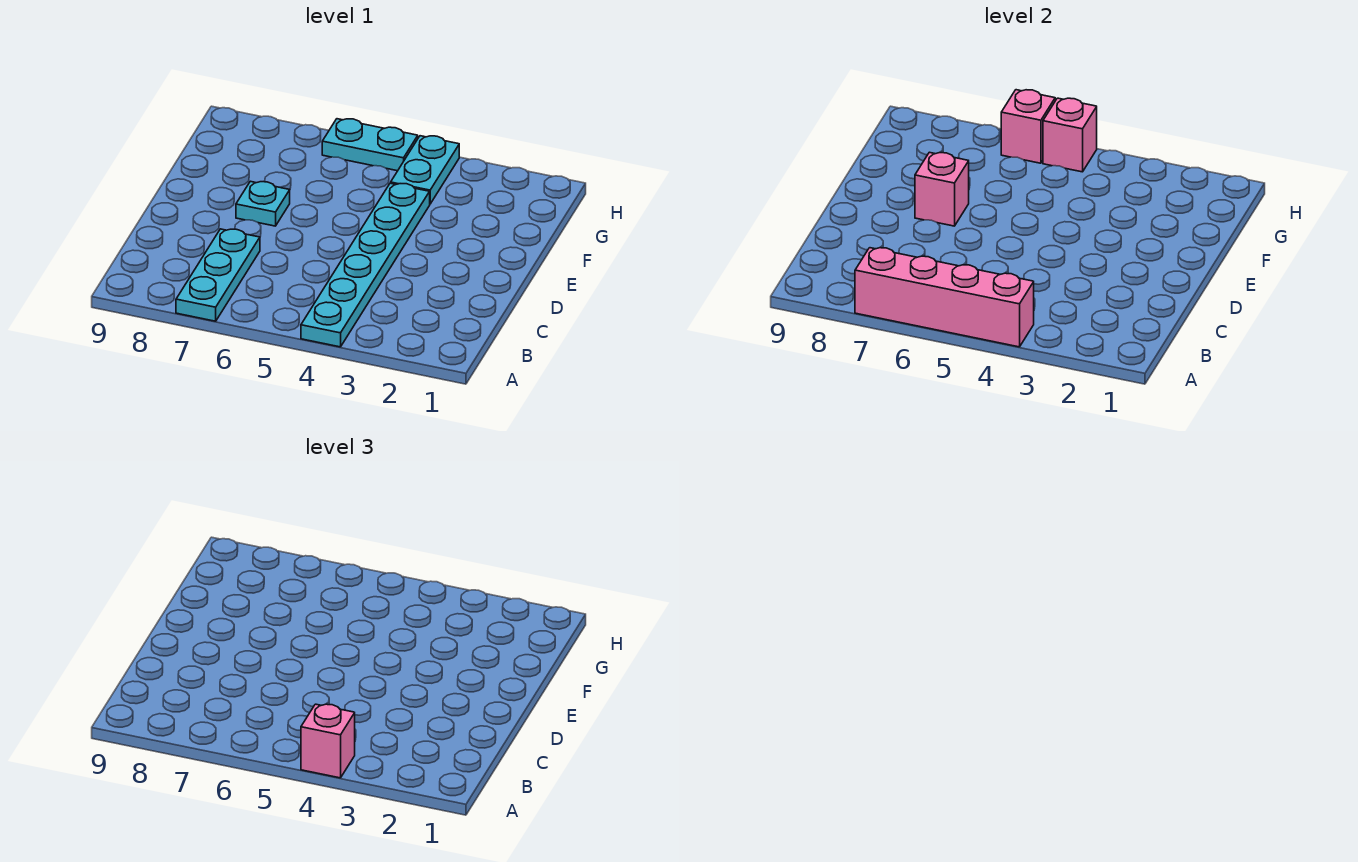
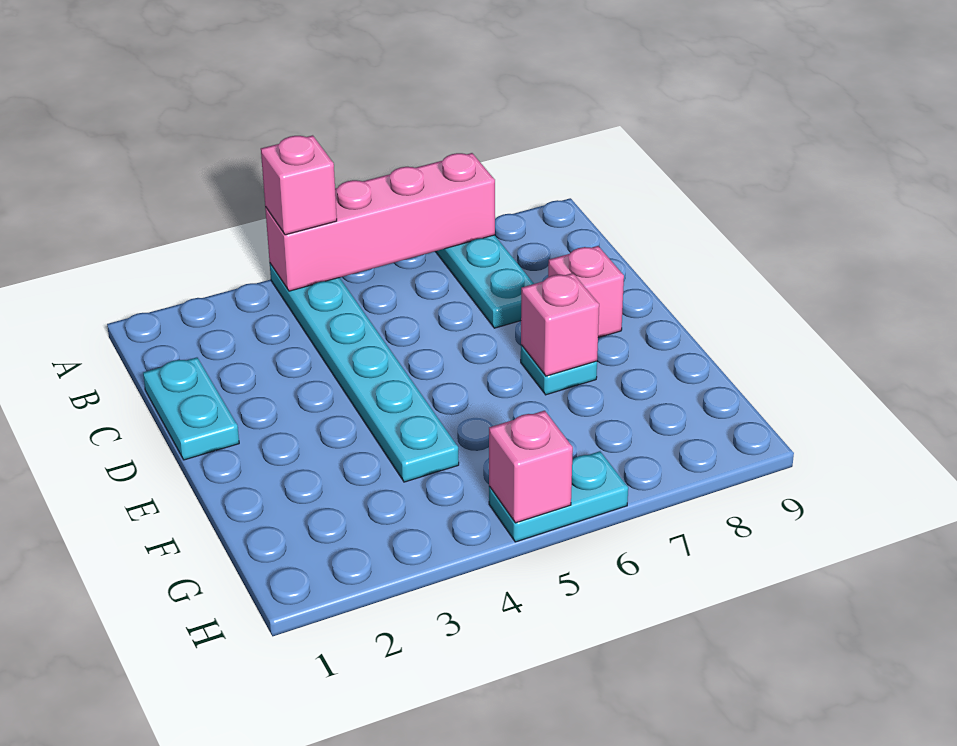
cyan 1x2 plate [391,136,459,204] -> cyan 1x2 plate moved to [143,357,239,460]
pink 1x1 brick [1001,90,1055,163] -> pink 1x1 brick moved to [548,246,624,338]

